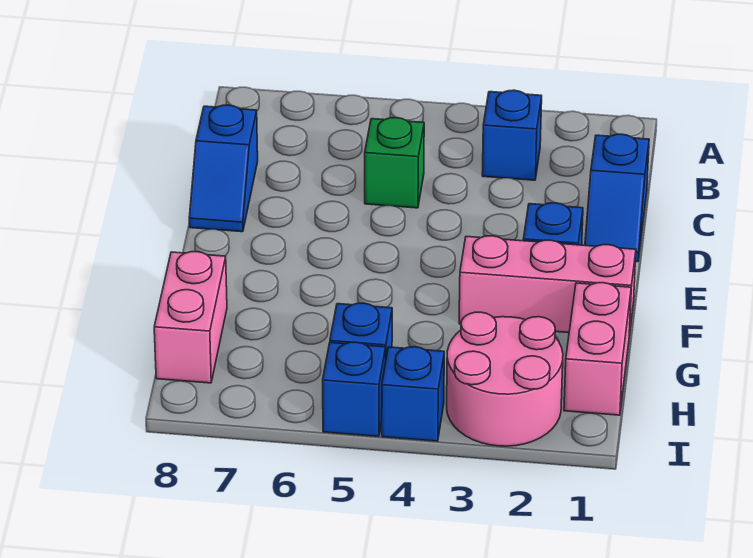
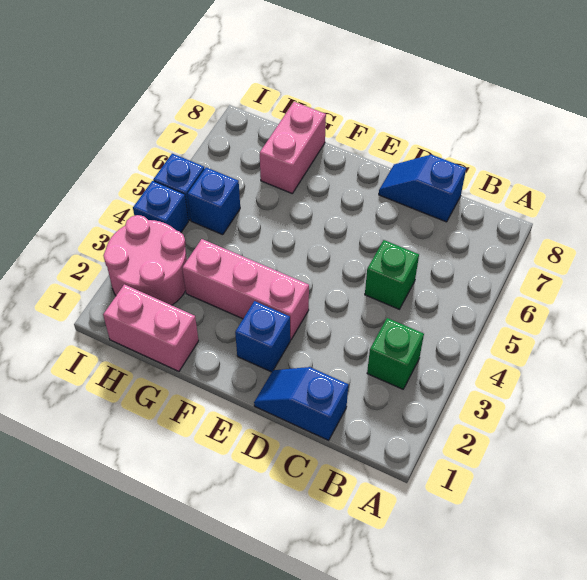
blue 1x1 brick [482,90,542,180] -> green 1x1 brick [367,318,424,389]
pink 1x3 brick [459,236,636,335] -> pink 1x3 brick turned to [182,239,309,340]
pink 1x2 brick [154,252,227,383] -> pink 1x2 brick turned to [260,102,326,193]

